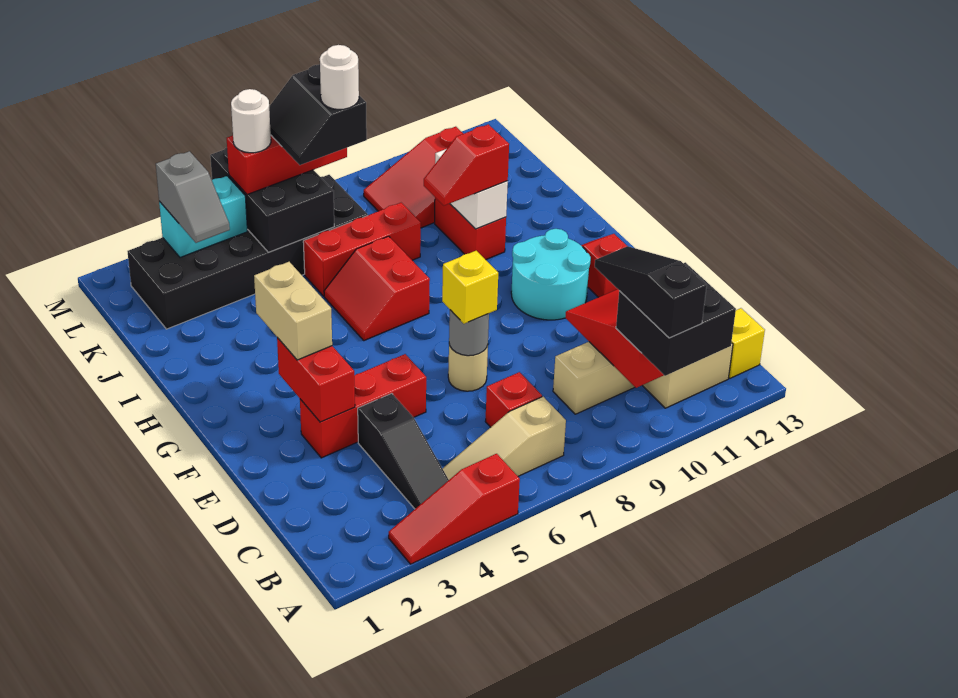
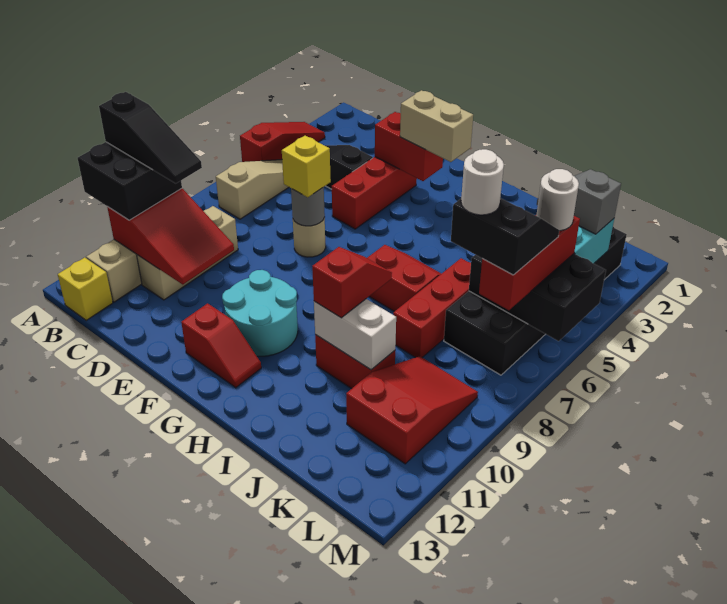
red 1x1 brick [485,372,542,427] -> none

